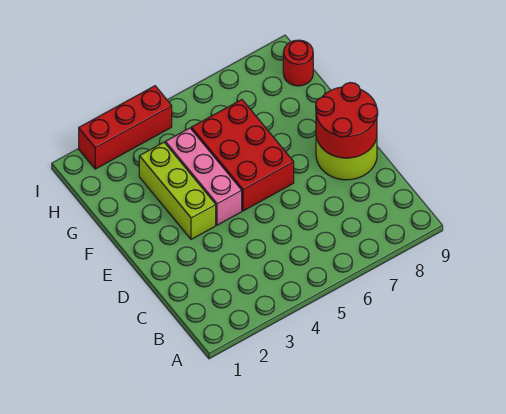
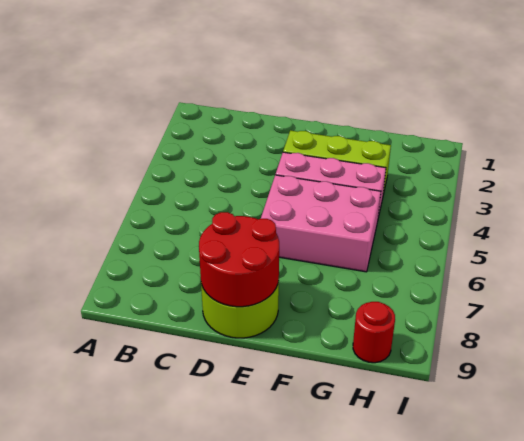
red 2x3 brick [191,100,294,211] -> pink 2x3 brick [261,175,381,272]
red 1x3 brick [79,86,172,169] -> none

